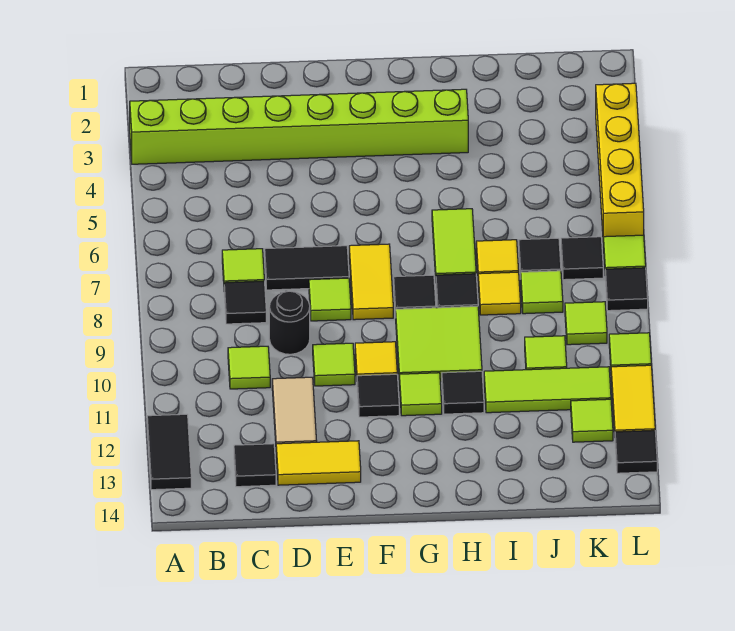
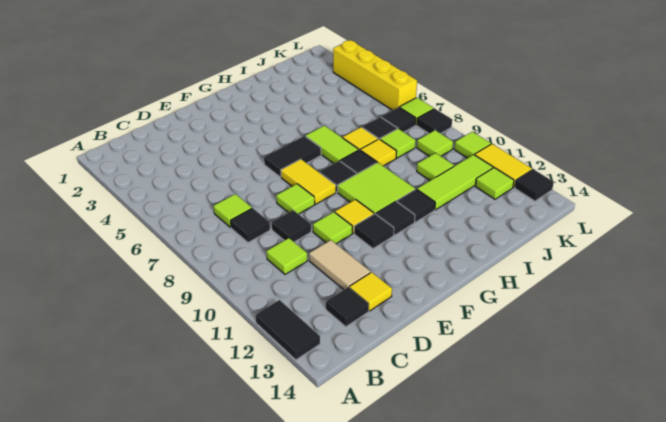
lime 1x8 brick [130,89,468,164] -> none
black 1x2 tile [265,246,349,290] -> black 1x2 tile moved to [264,136,321,177]
black 1x1 round brick [269,291,310,354] -> black 1x1 tile [272,210,311,242]
yellow 1x2 tile [276,441,361,485] -> yellow 1x1 tile [350,272,392,311]
lime 1x1 tile [399,373,442,416] -> black 1x1 tile [376,201,415,235]

